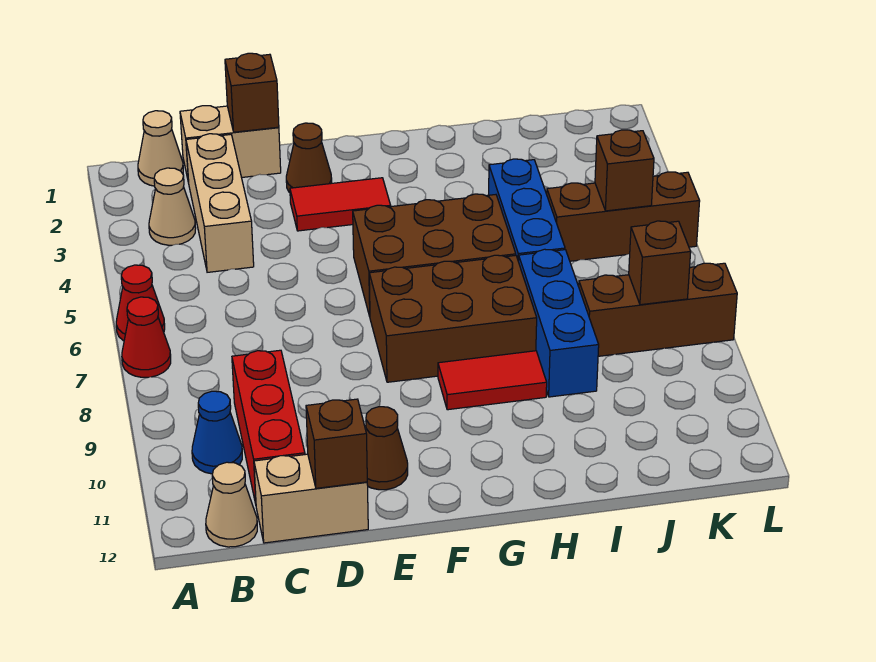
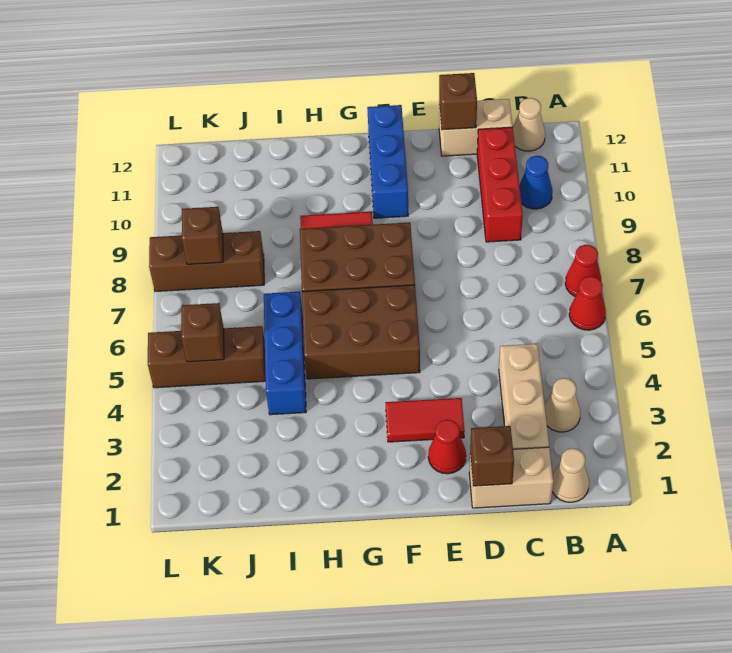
brown 1x1 cone [286,123,332,192] -> red 1x1 cone [428,420,466,474]
brown 1x1 cone [366,407,408,490] -> none
blue 1x3 brick [519,249,599,397] -> blue 1x3 brick moved to [367,105,408,218]

